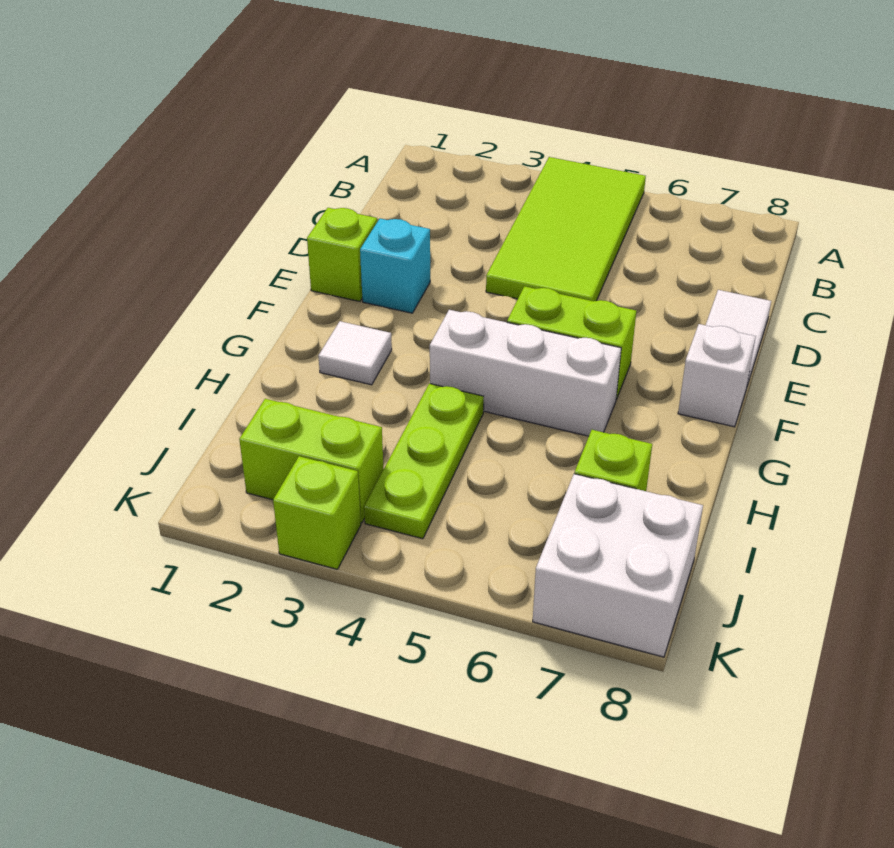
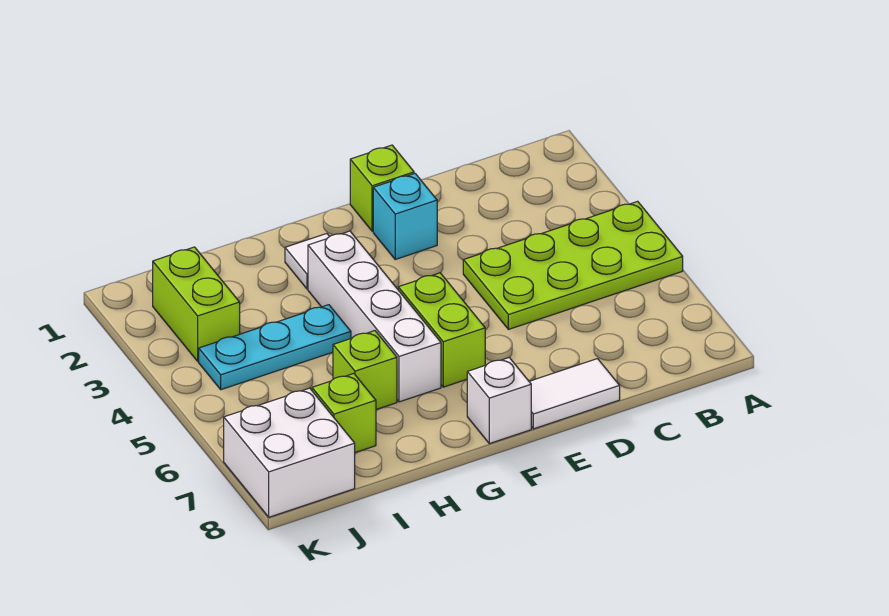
lime 2x4 tile [486,157,646,301] -> lime 2x4 plate [463,201,683,329]
white 1x3 brick [430,310,621,436] -> white 1x4 brick [308,231,441,402]
lime 1x3 plate [364,383,484,539] -> cyan 1x3 plate [199,305,351,390]
lime 1x1 brick [273,456,361,569] -> lime 1x1 brick moved to [333,331,397,410]

